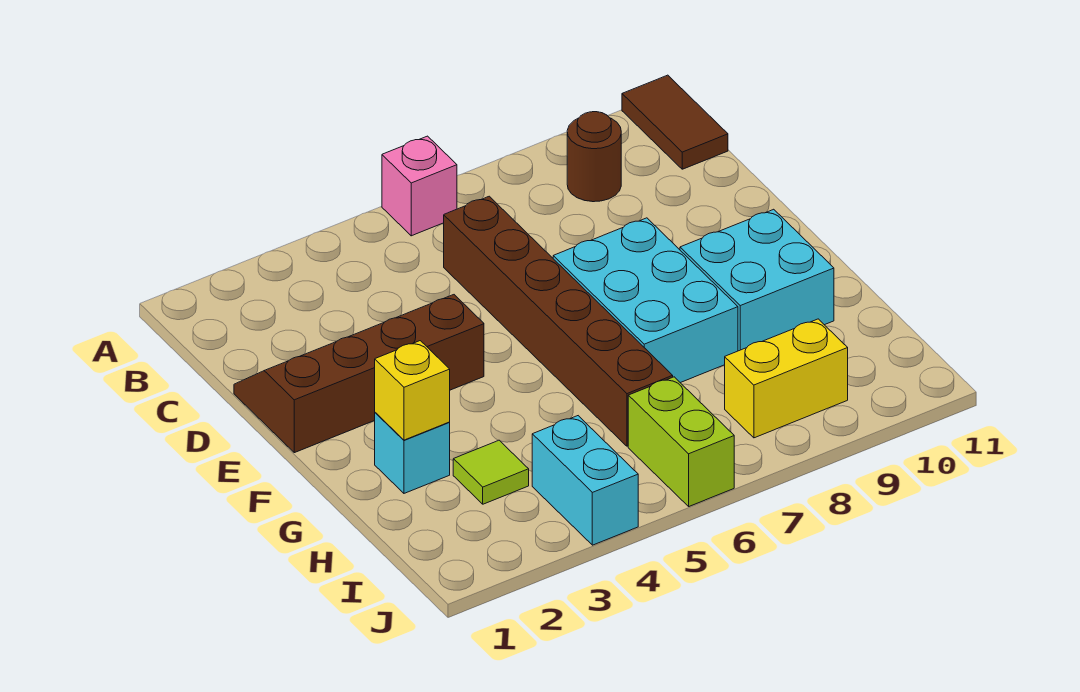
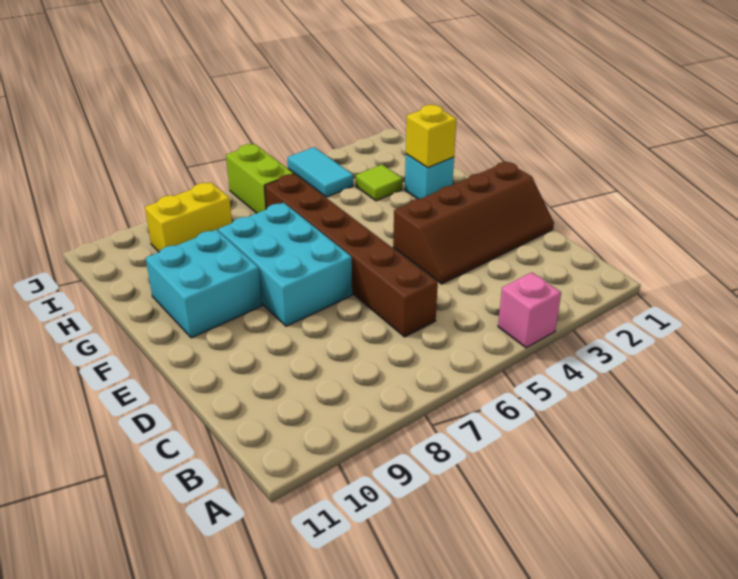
pink 1x1 brick [382,136,457,236] -> pink 1x1 brick moved to [498,272,561,348]
brown 1x2 tile [622,75,728,169] -> none
brown 1x1 round brick [567,112,621,202] -> none
cyan 1x2 brick [532,416,638,545] -> cyan 1x2 tile [288,147,353,197]

